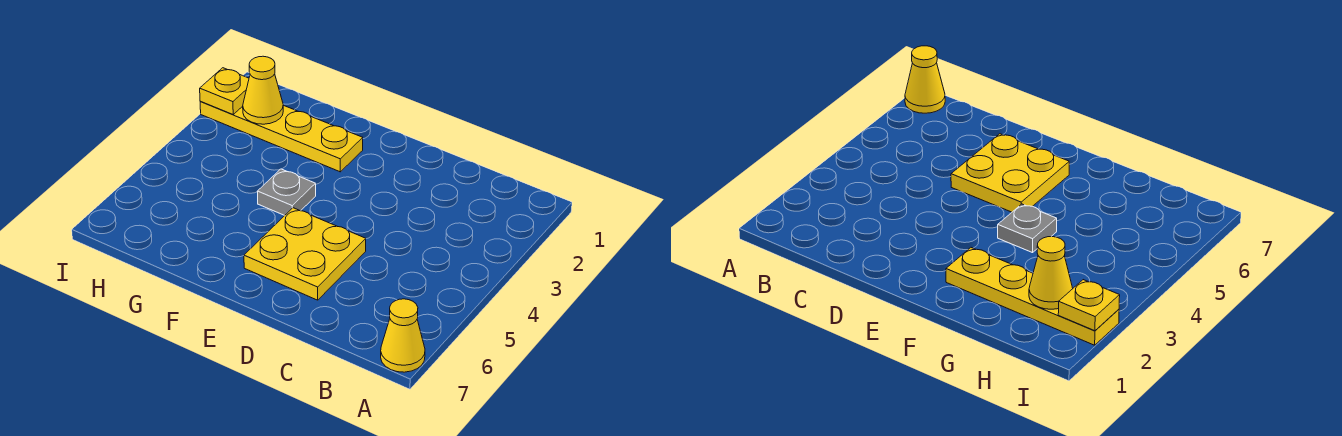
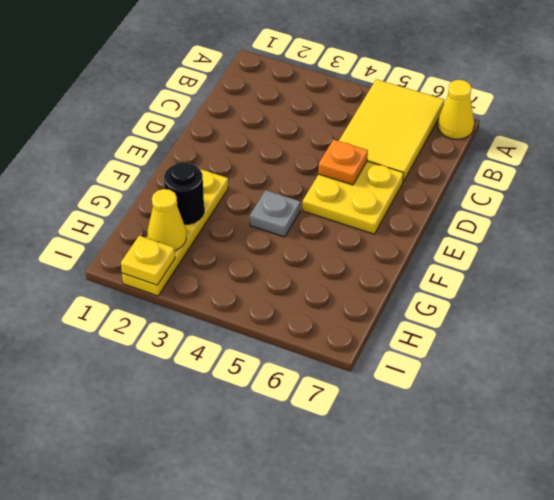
none -> yellow 2x3 tile [339,79,444,182]
none -> orange 1x1 plate [318,139,368,185]
none -> black 1x1 round brick [164,162,204,224]

